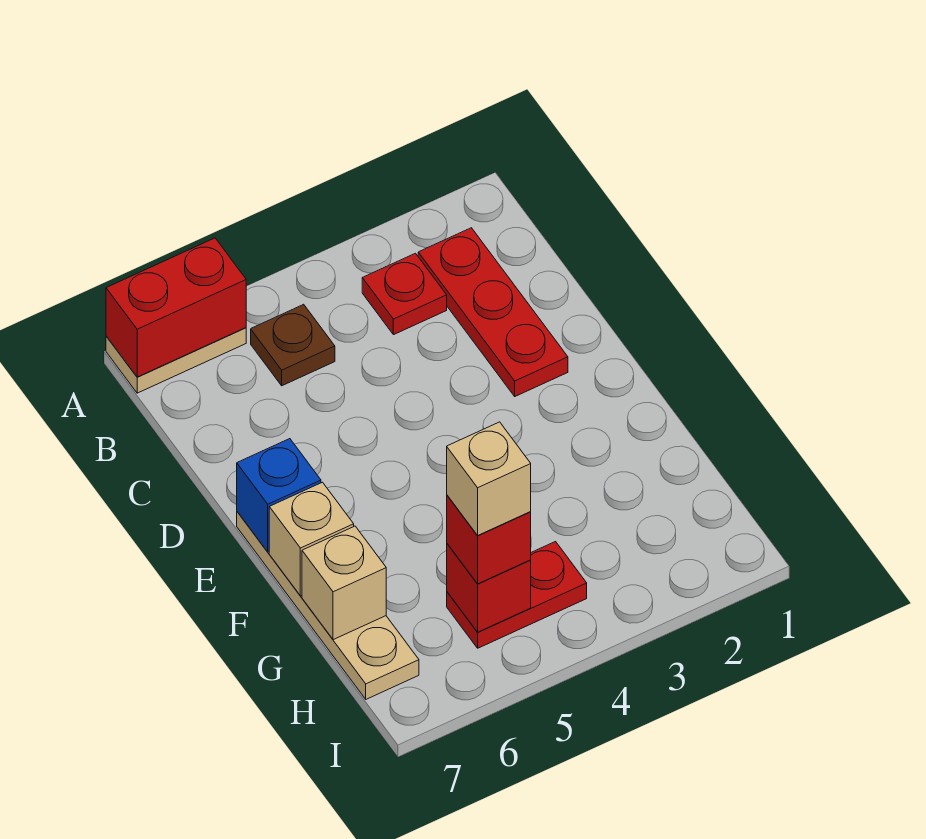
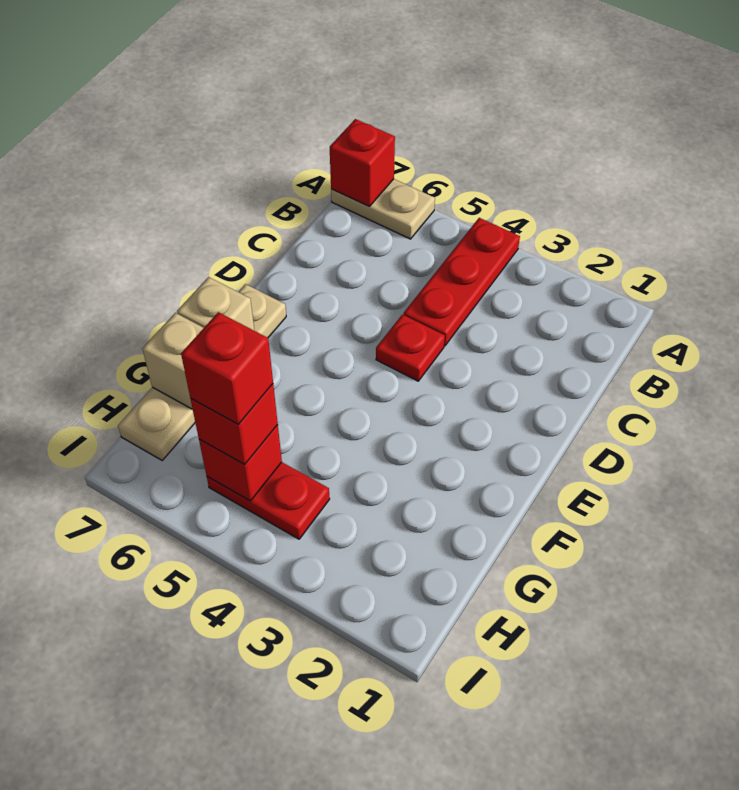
red 1x2 brick [106,238,246,377] -> red 1x1 brick [330,119,395,206]
red 1x3 plate [418,228,568,396] -> red 1x3 plate moved to [404,218,520,346]
red 1x1 plate [362,253,447,335] -> red 1x1 plate moved to [376,315,445,381]
brown 1x1 plate [251,304,335,386] -> none
blue 1x1 brick [237,439,321,552] -> none
tan 1x1 brick [447,422,531,536] -> red 1x1 brick [181,312,273,424]

